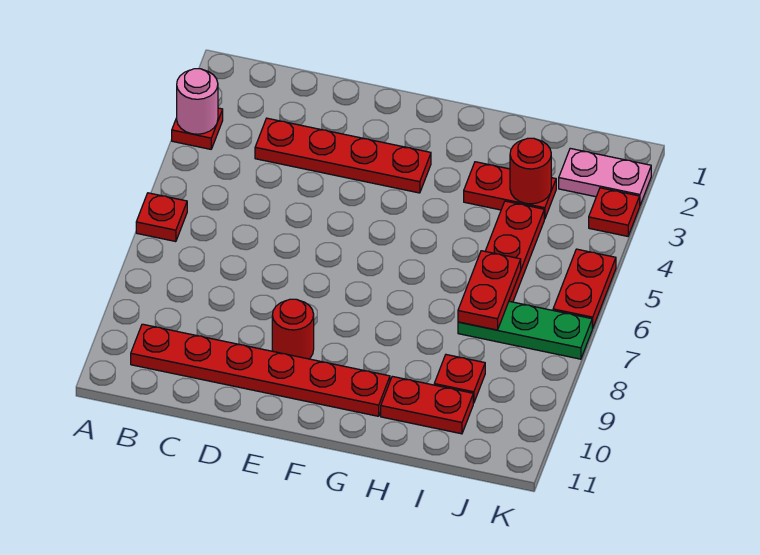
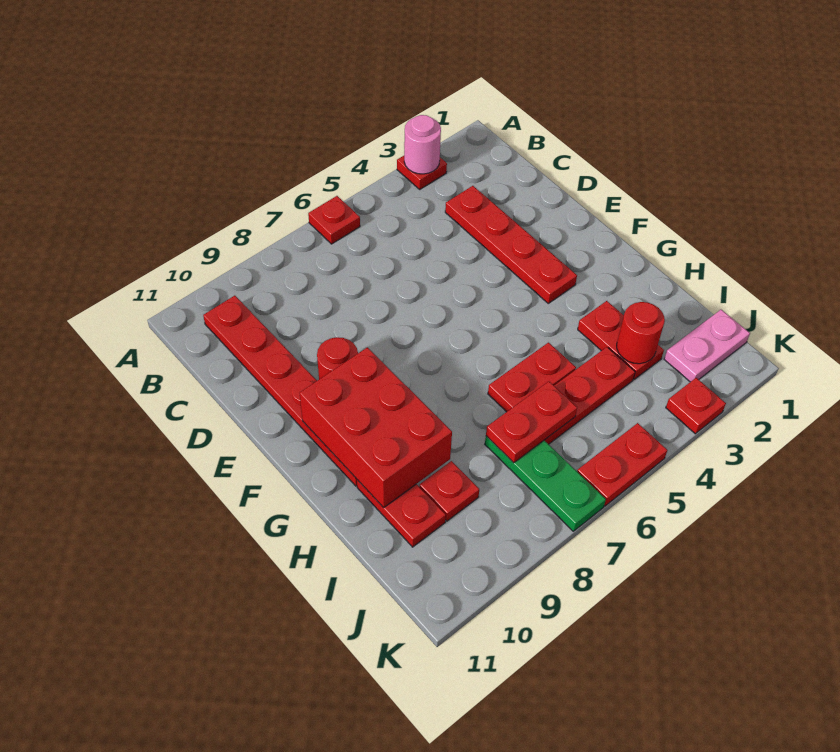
none -> red 2x3 brick [300,347,452,508]
none -> red 1x2 plate [488,343,576,412]
pink 1x2 plate [559,148,651,205] -> pink 1x2 plate turned to [664,310,750,382]

